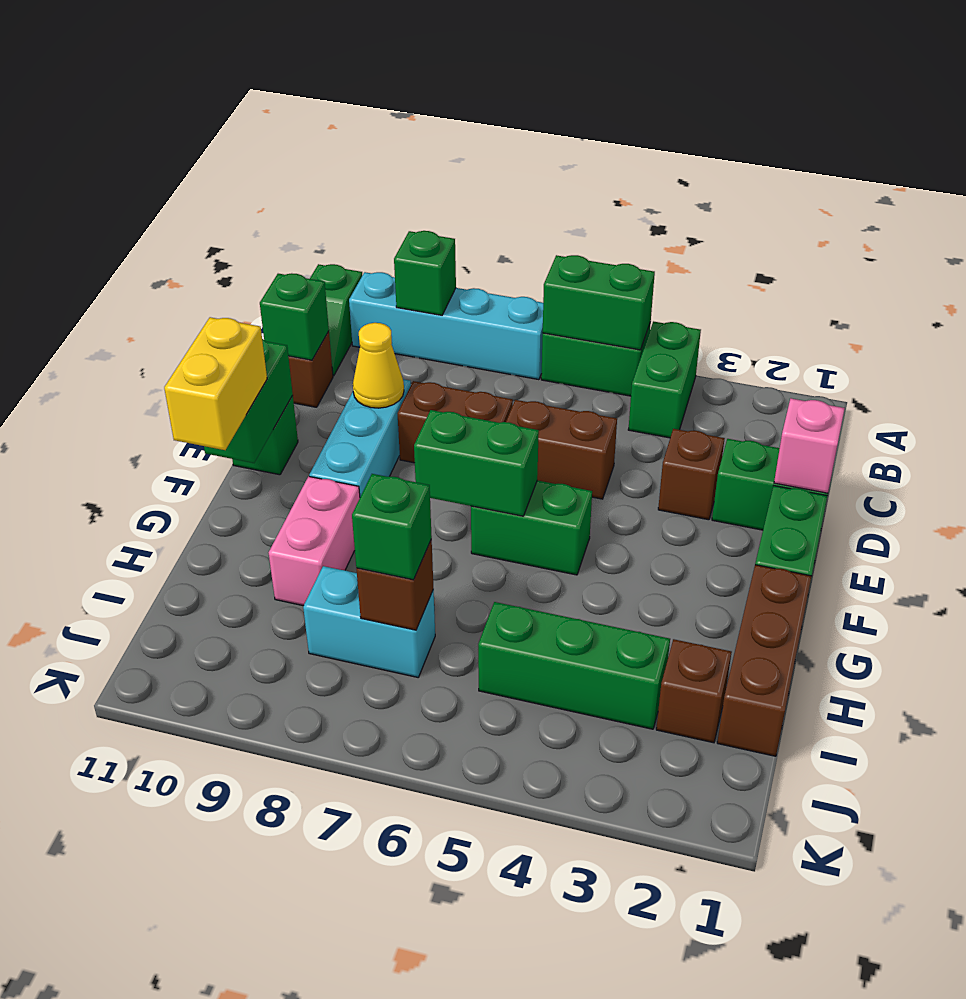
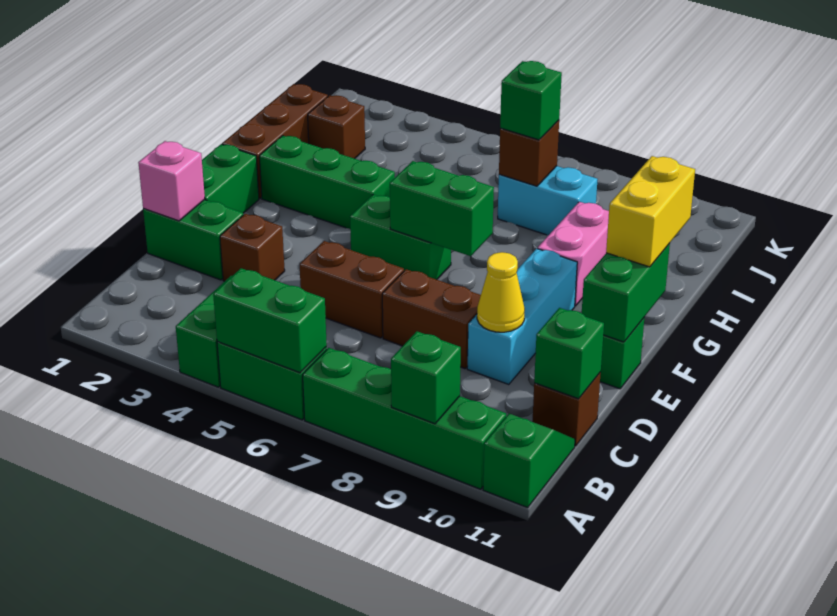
cyan 1x4 brick [349,272,543,380] -> green 1x4 brick [303,348,506,489]
green 1x3 brick [478,602,670,729] -> green 1x3 brick moved to [259,136,395,229]

